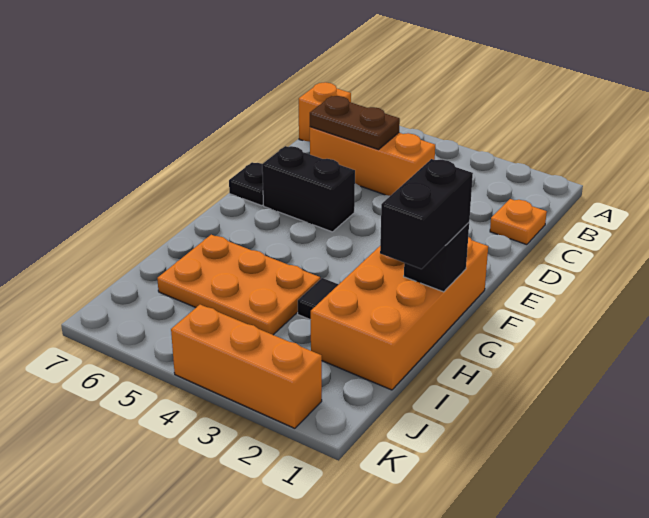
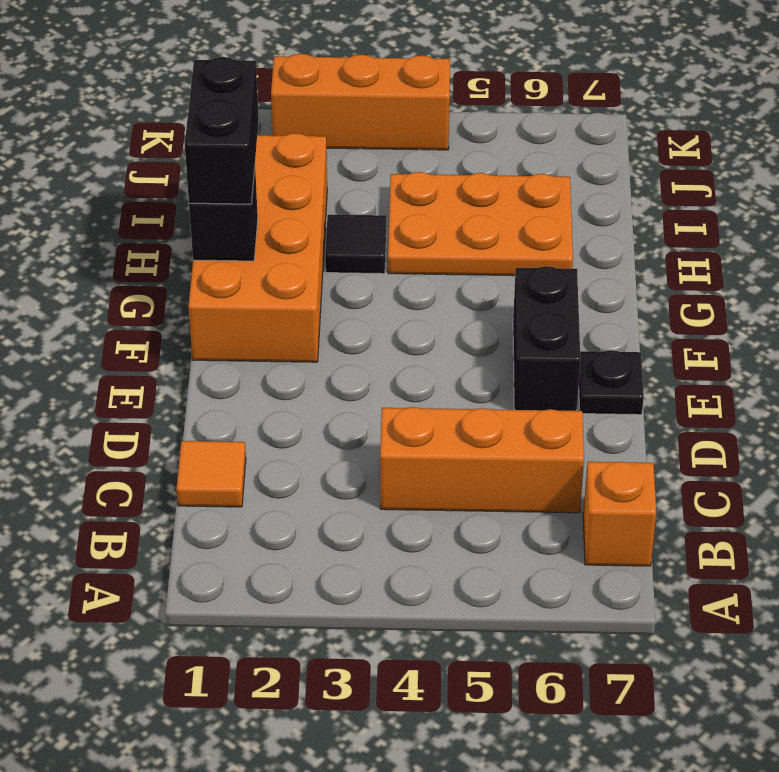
orange 1x1 plate [490,199,547,245] -> orange 1x1 tile [176,441,246,507]
brown 1x2 plate [310,96,400,150] -> none
black 1x2 brick [262,146,355,232] -> black 1x2 brick turned to [513,266,580,411]

